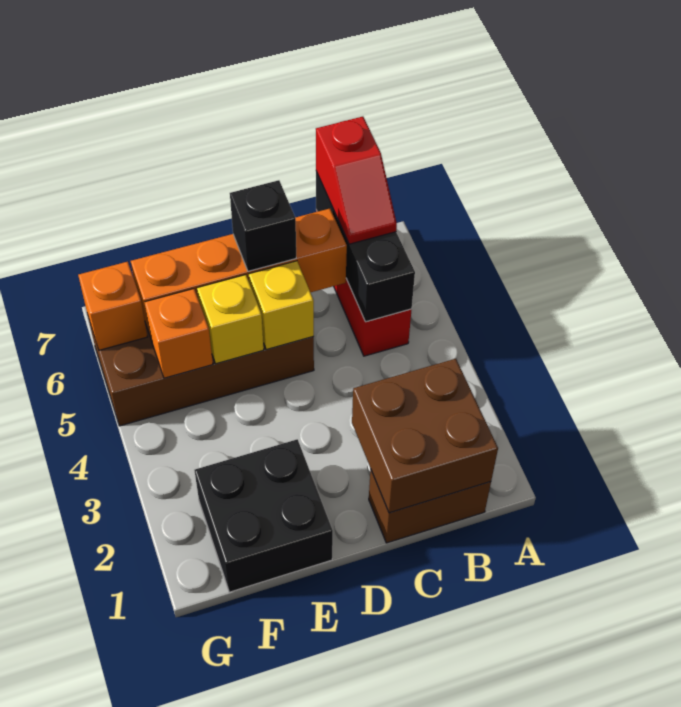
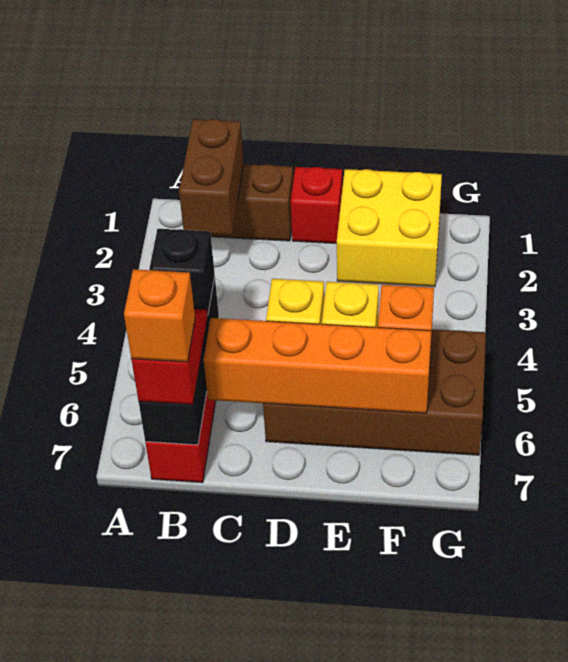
brown 2x2 brick [352,359,498,513] -> brown 1x2 brick [179,119,244,236]
none -> red 1x1 brick [291,167,342,243]
black 1x1 brick [230,180,296,271] -> black 1x1 brick moved to [149,229,215,315]
black 2x2 brick [195,439,333,592] -> yellow 2x2 brick [337,169,442,287]
orange 1x1 brick [78,262,147,350] -> orange 1x1 brick moved to [124,269,195,362]

